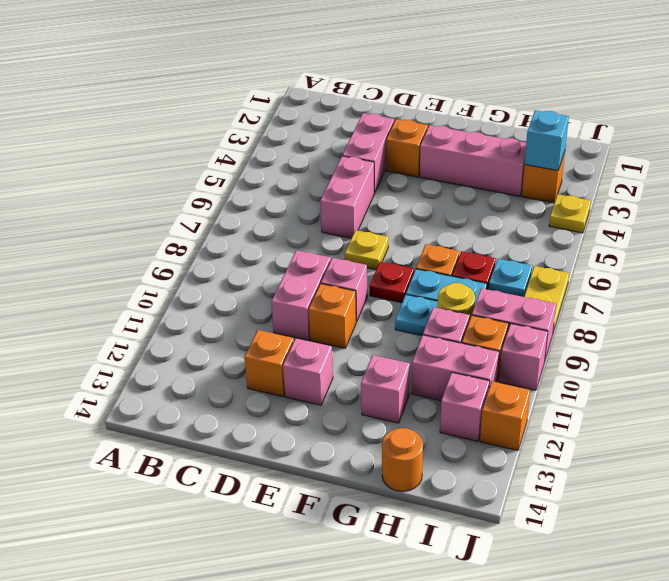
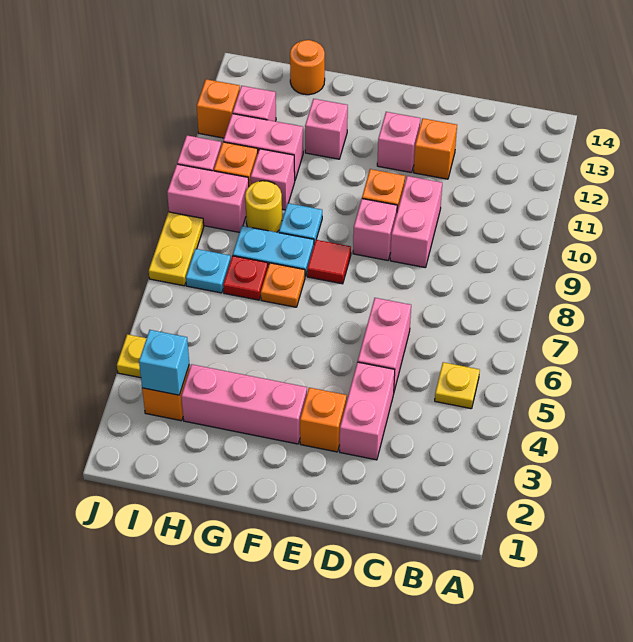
yellow 1x1 plate [345,230,389,270] -> yellow 1x1 plate moved to [435,362,480,409]
red 1x1 plate [370,262,414,303] -> red 1x1 tile [307,240,351,284]

